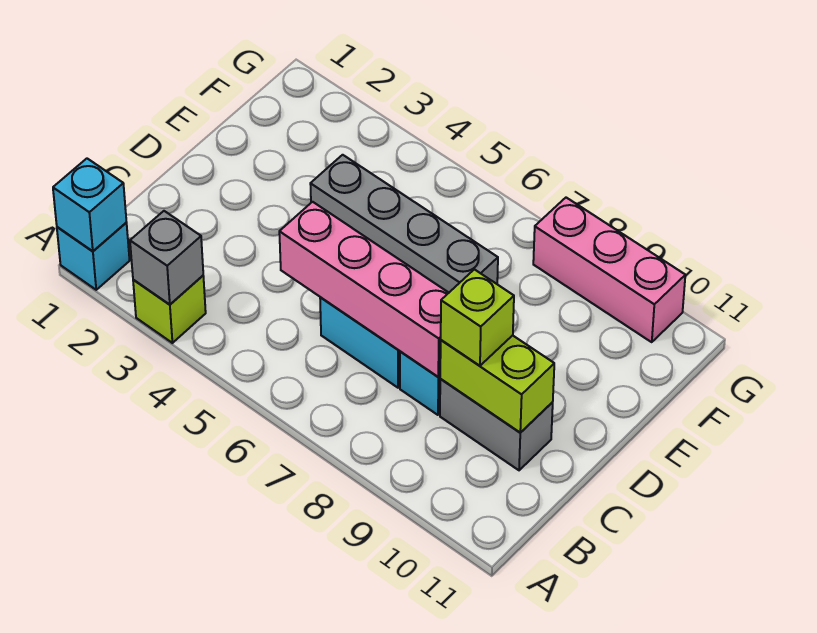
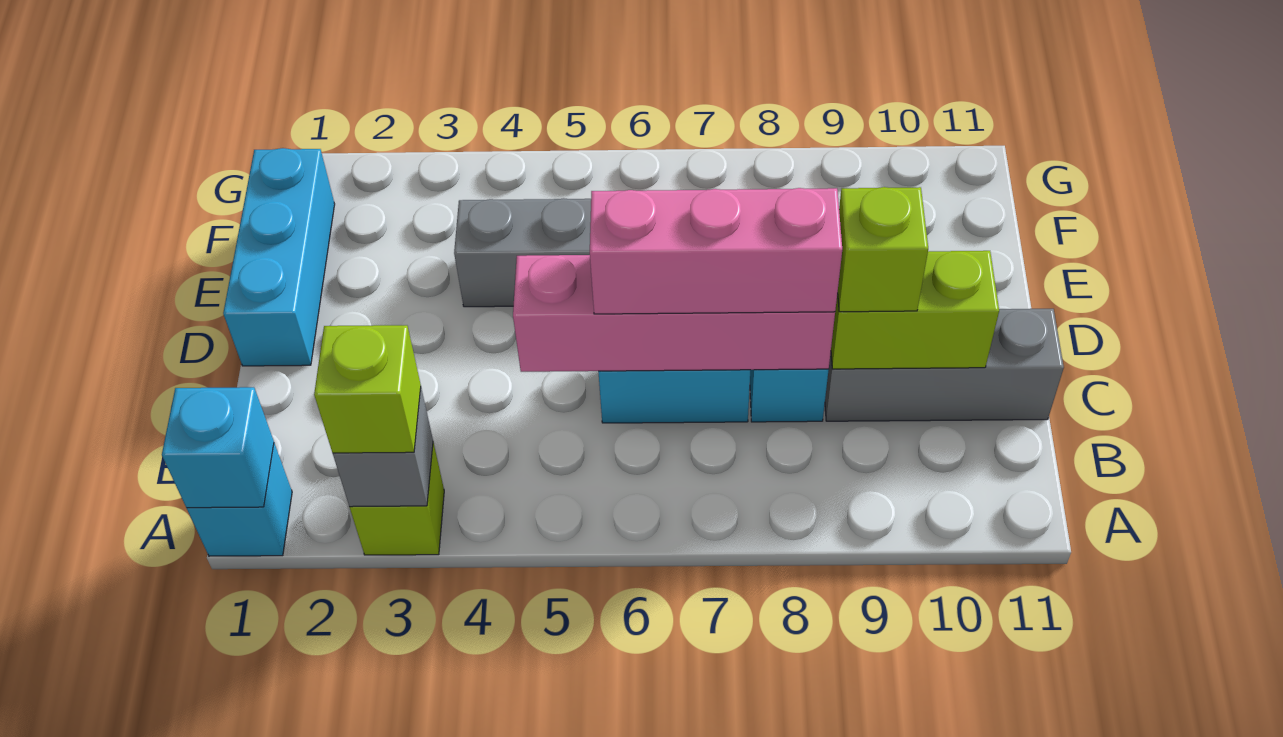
none -> lime 1x1 brick [314,325,421,453]
grey 1x2 brick [440,379,553,470] -> grey 1x3 brick [825,309,1064,421]
none -> cyan 1x3 brick [223,148,335,366]
pink 1x3 brick [533,198,685,342] -> pink 1x3 brick moved to [590,188,842,314]

